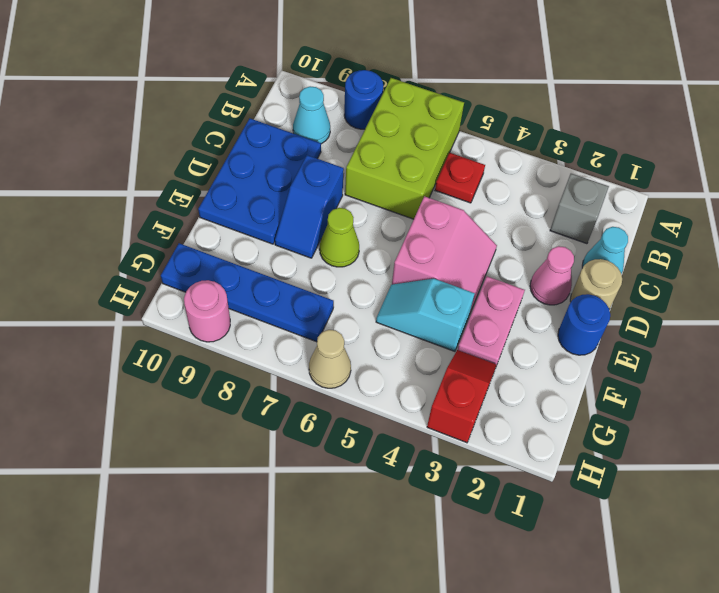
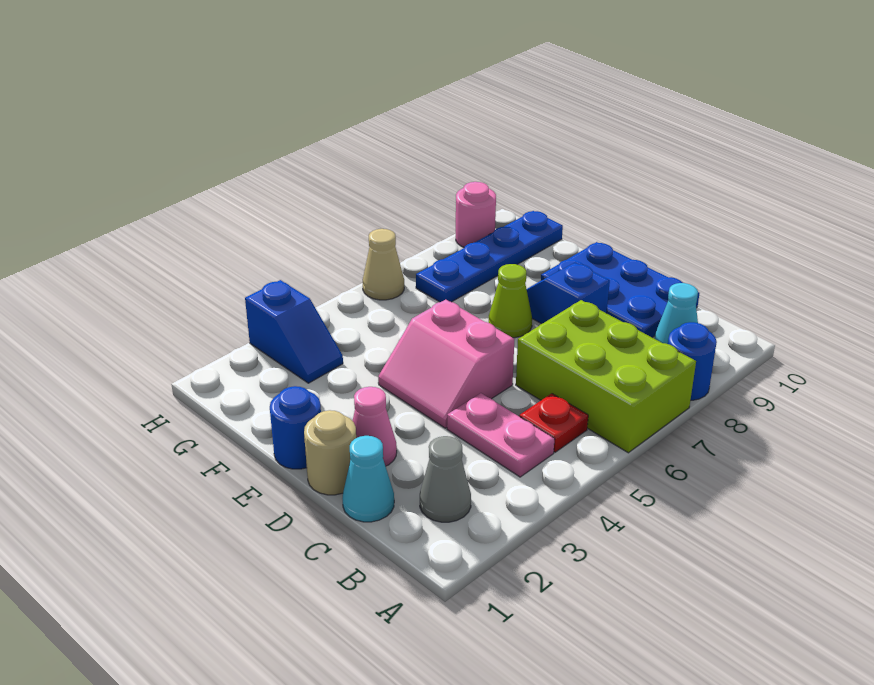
grey 1x1 brick [550,174,609,244] -> grey 1x1 cone [420,436,471,522]
pink 1x2 plate [458,276,525,364] -> pink 1x2 plate moved to [447,393,555,477]
cyan 1x2 slope [376,279,475,351] -> none
red 1x2 slope [427,350,497,443] -> blue 1x2 slope [245,280,343,383]

